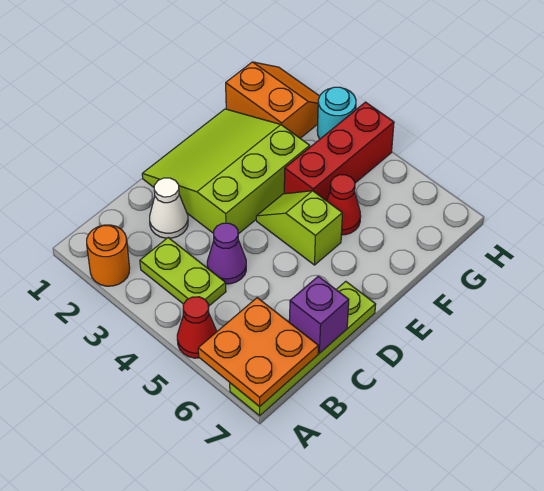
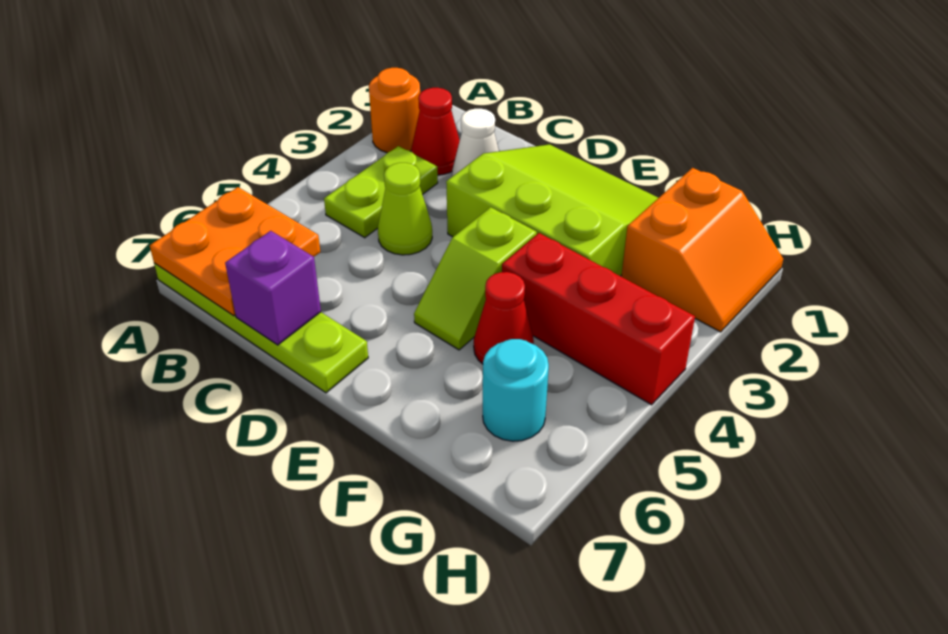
red 1x1 cone [177,297,217,358] -> red 1x1 cone moved to [411,88,460,175]
purple 1x1 cone [207,223,246,284] -> lime 1x1 cone [378,163,432,255]
lime 1x2 slope [256,191,342,265] -> lime 1x2 slope turned to [414,207,537,350]
cyan 1x1 round brick [317,87,356,139] -> cyan 1x1 round brick moved to [483,339,549,441]

